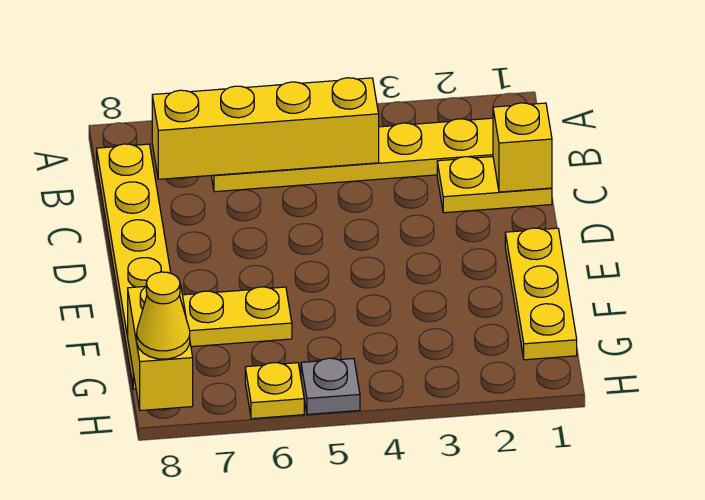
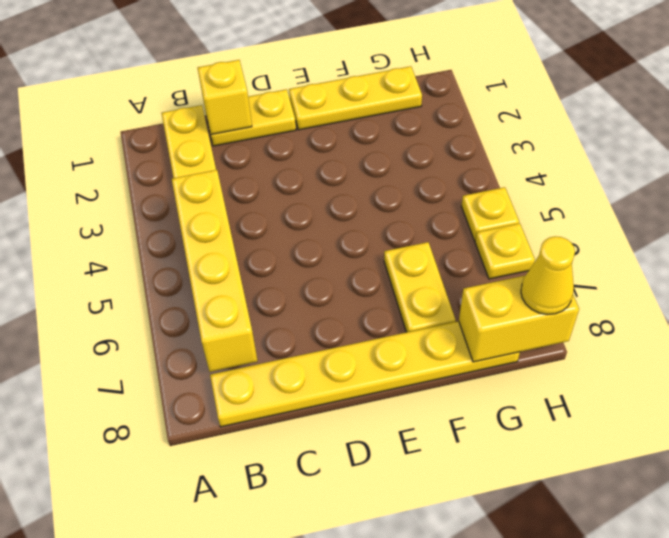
yellow 1x2 plate [437,157,552,213] -> yellow 1x2 plate turned to [206,89,296,146]
grey 1x1 plate [301,358,360,414] -> yellow 1x1 plate [461,187,519,241]

